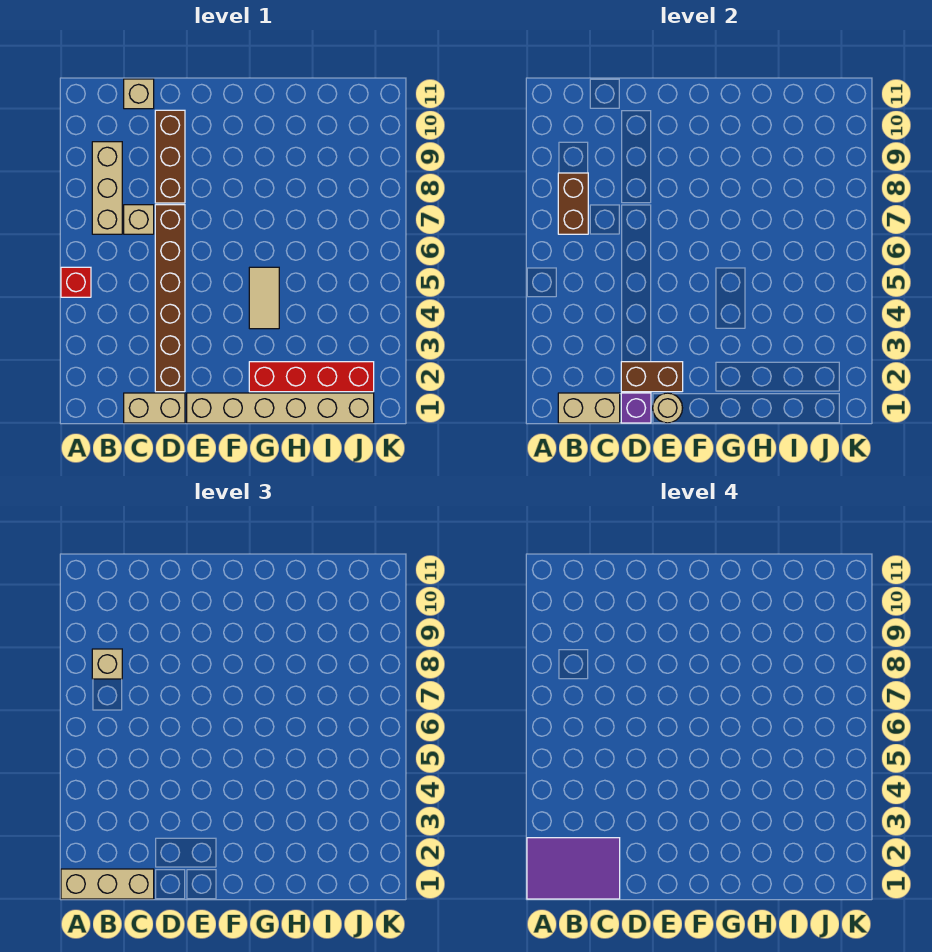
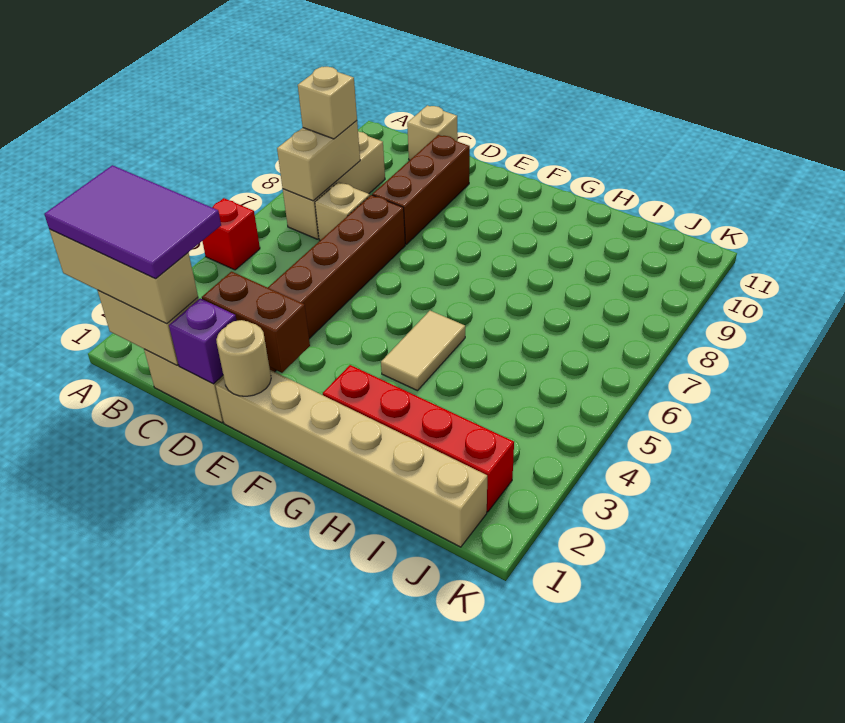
brown 1x2 brick [558,173,588,234] -> tan 1x2 brick [277,121,360,201]

